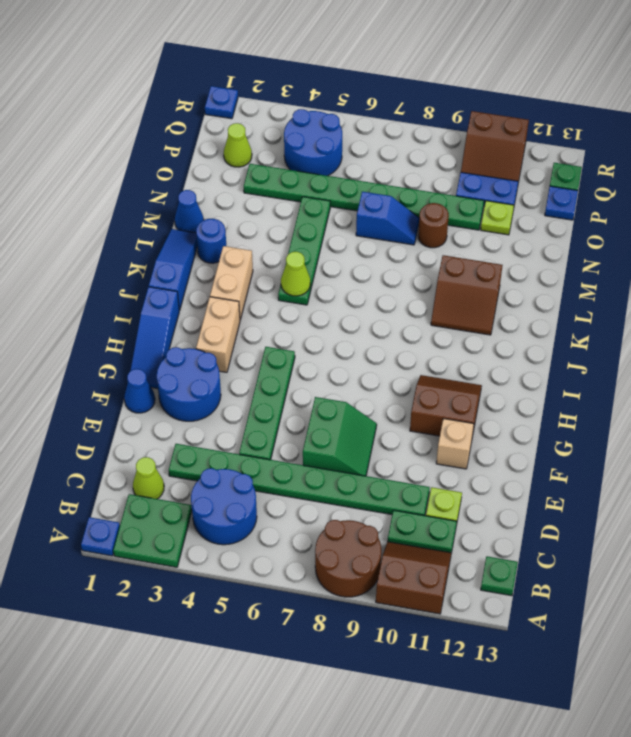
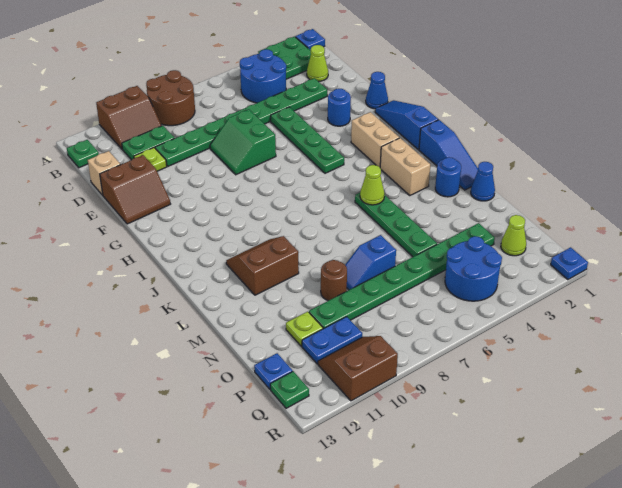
blue 2x2 round brick [157,347,221,421] -> blue 1x1 round brick [328,89,351,126]
tan 1x1 brick [436,418,474,469] -> tan 1x1 brick moved to [88,151,121,195]
brown 2x2 slope [410,375,482,437] -> brown 2x2 slope moved to [100,155,170,224]

